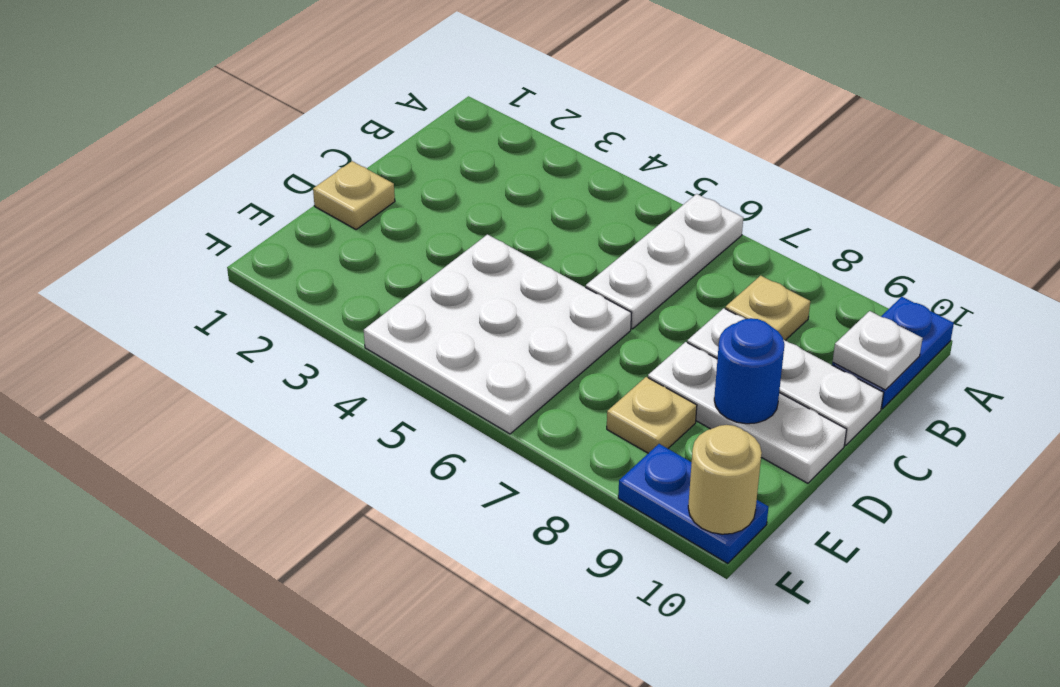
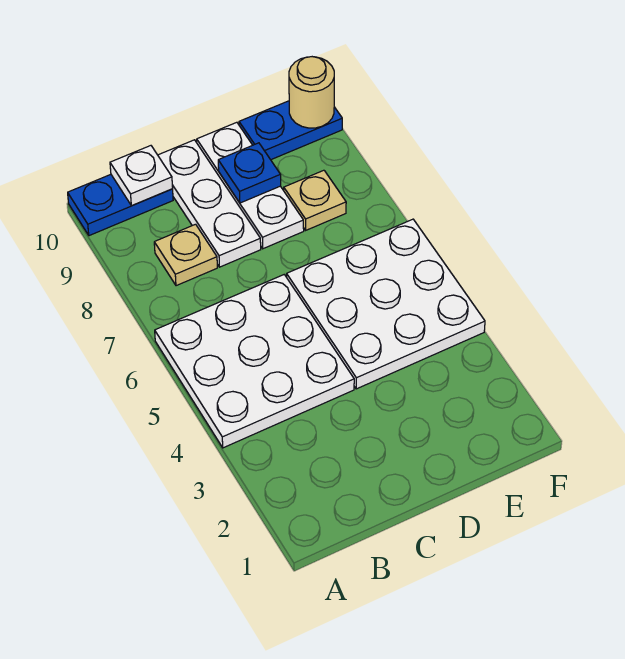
white 1x3 plate [586,194,743,329] -> white 3x3 plate [155,275,354,448]
tan 1x1 plate [313,161,395,230] -> none
blue 1x1 round brick [714,318,785,424] -> blue 1x1 plate [218,143,281,203]
blue 1x2 plate [618,444,769,563] -> blue 1x2 plate turned to [239,101,342,160]

